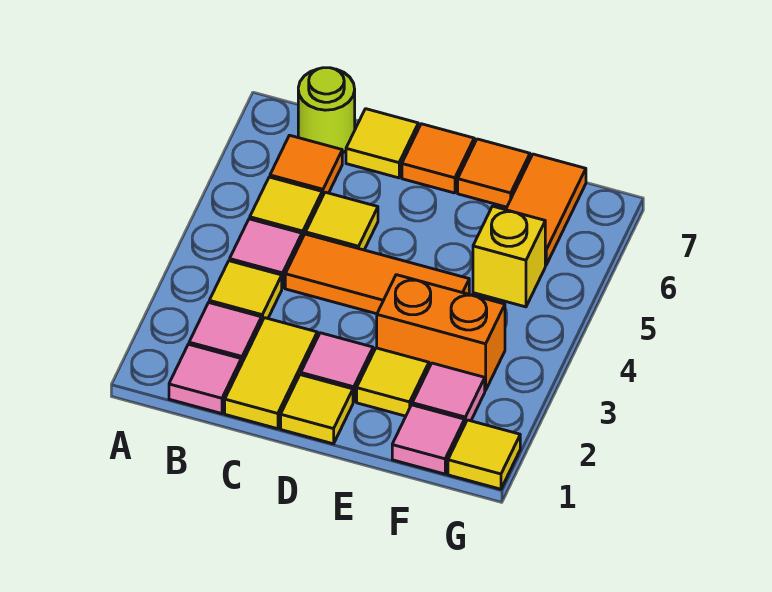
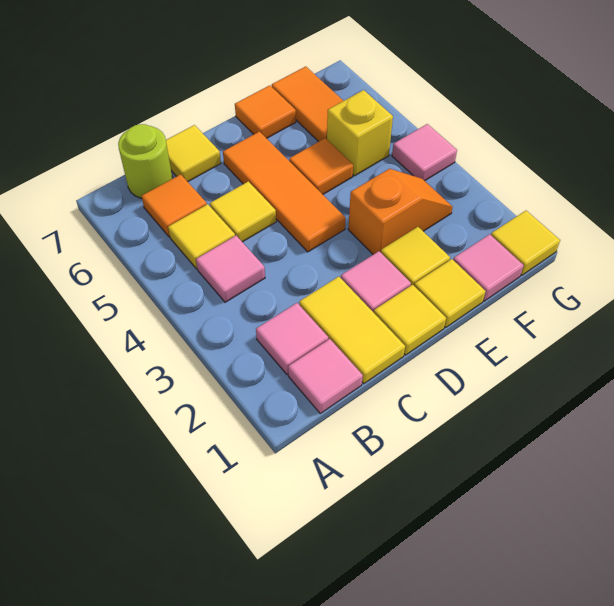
yellow 1x1 tile [209,261,282,321] -> yellow 1x1 tile moved to [414,259,486,328]
orange 1x3 tile [285,234,469,314] -> orange 1x3 tile turned to [223,132,346,252]
orange 1x1 tile [402,124,474,193] -> orange 1x1 tile moved to [289,138,353,194]
orange 1x2 brick [377,275,505,391] -> orange 1x2 slope [348,169,453,254]
pink 1x1 tile [412,363,485,423] -> pink 1x1 tile moved to [392,124,457,181]

